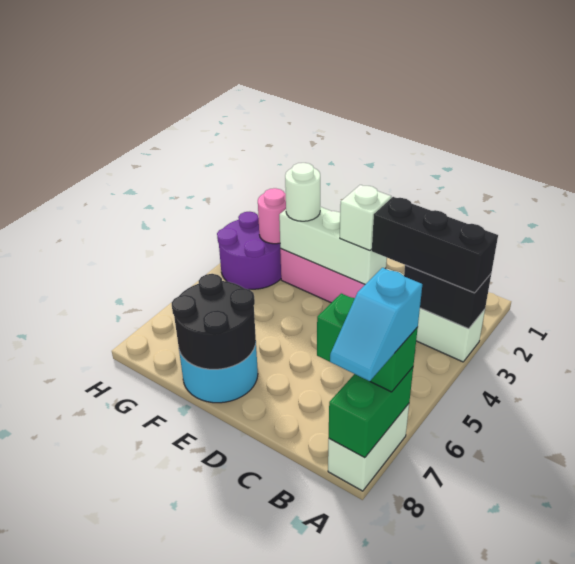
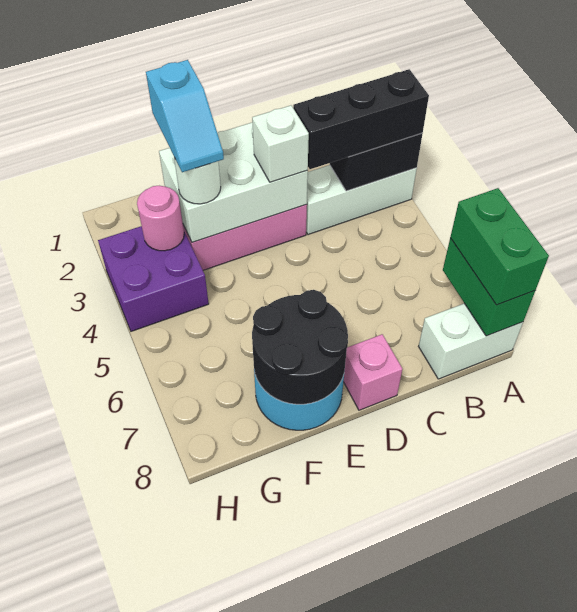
white 1x2 brick [328,404,409,491] -> white 1x2 brick turned to [419,303,523,379]
green 1x2 brick [317,293,418,392] -> green 1x2 brick turned to [450,188,549,305]
cyan 1x2 slope [330,268,422,381] -> cyan 1x2 slope moved to [146,60,224,172]
white 1x3 brick [279,207,387,284] -> white 2x3 brick [159,123,308,242]
none -> pink 1x1 brick [344,334,402,410]
purple 2x2 round brick [217,212,281,289] -> purple 2x2 brick [98,226,209,331]

